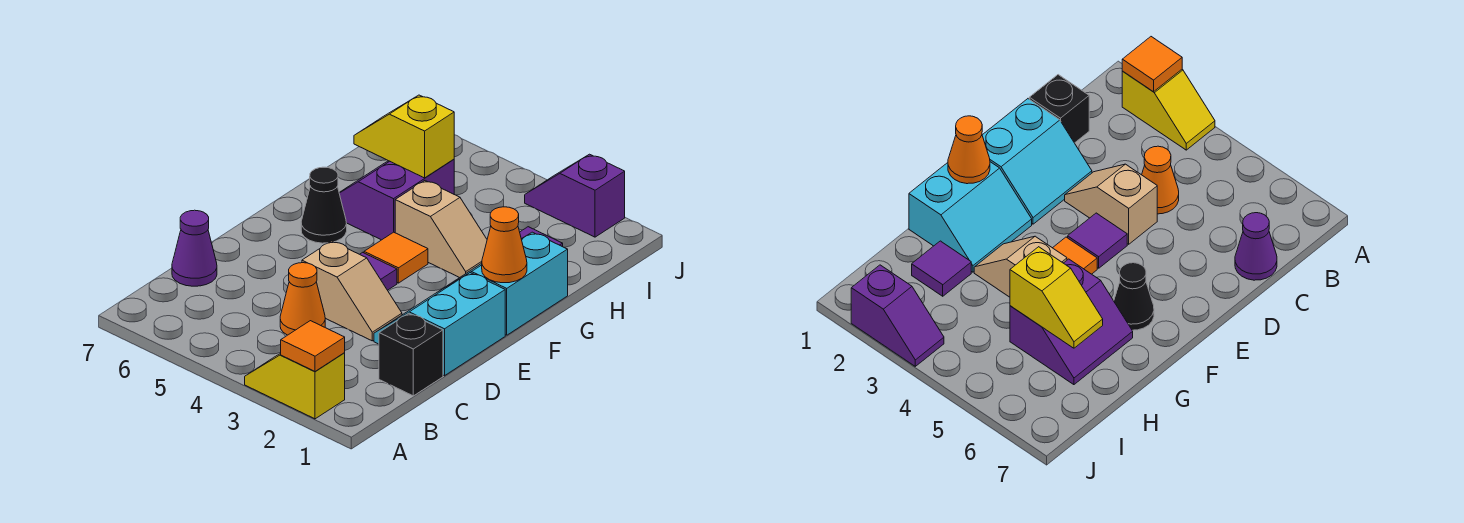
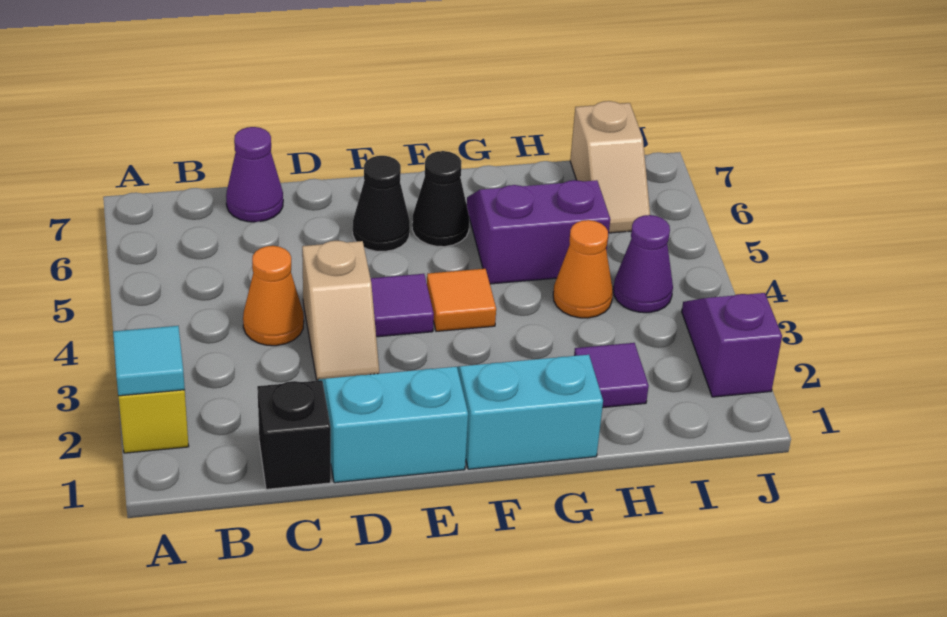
orange 1x1 tile [281,321,345,371] -> cyan 1x1 tile [113,326,185,396]
none -> black 1x1 cone [353,156,410,252]
orange 1x1 cone [482,207,527,283] -> orange 1x1 cone moved to [553,220,613,318]
tan 1x2 slope [395,181,487,278] -> tan 1x2 slope moved to [570,101,650,233]
yellow 1x2 slope [354,95,454,178] -> none
none -> purple 1x1 cone [613,215,673,313]

